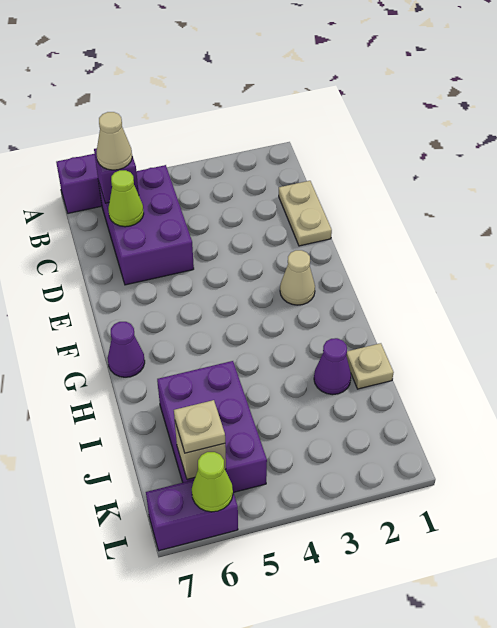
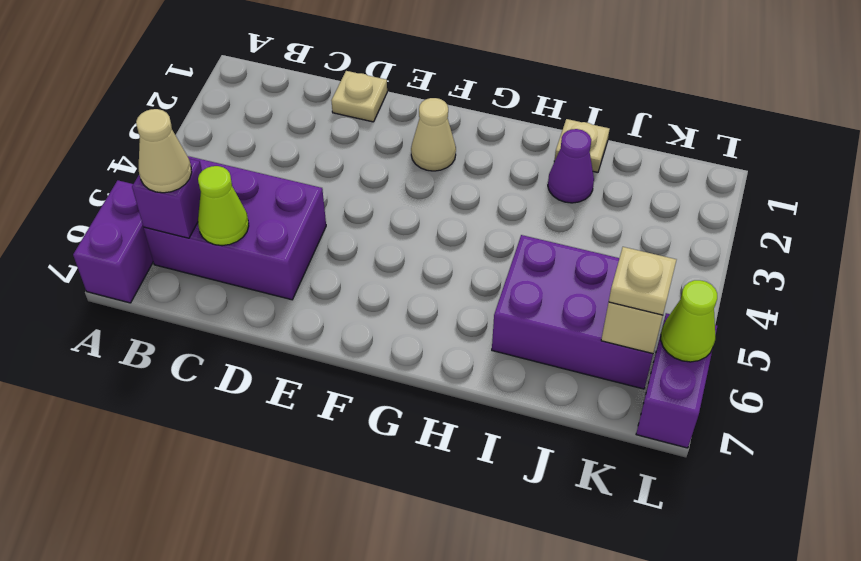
tan 1x2 plate [279,181,332,246] -> tan 1x1 plate [331,71,387,122]
purple 1x1 cone [108,322,145,377] -> none

